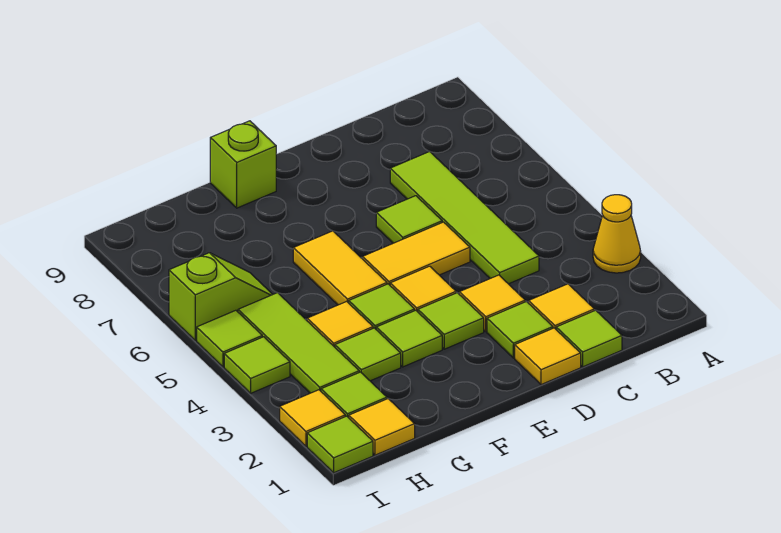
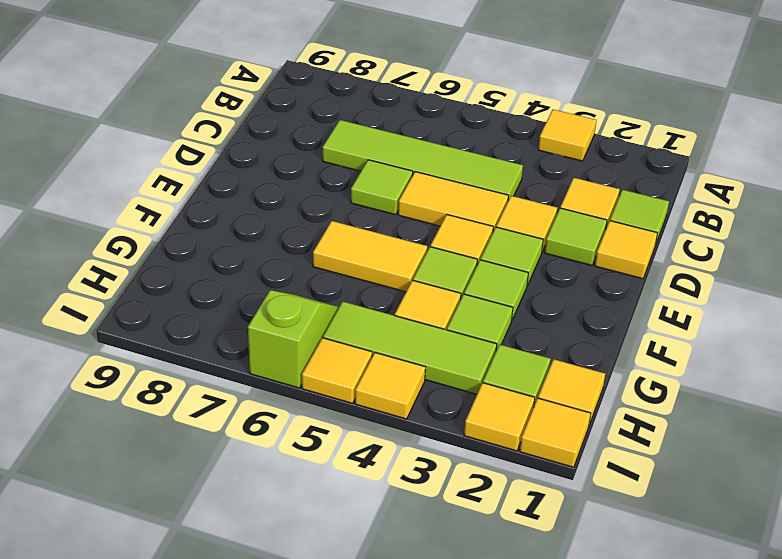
yellow 1x1 cone [593,195,641,273] -> yellow 1x1 tile [538,110,596,161]
yellow 1x2 tile [363,222,470,285] -> yellow 1x2 tile turned to [398,172,508,232]
lime 1x1 brick [210,121,276,208] -> none
lime 1x1 tile [307,416,373,473] -> yellow 1x1 tile [520,398,591,467]
lime 1x1 tile [224,337,290,393] -> yellow 1x1 tile [355,353,425,419]
lime 1x1 tile [197,310,262,367] -> yellow 1x1 tile [302,338,372,403]

